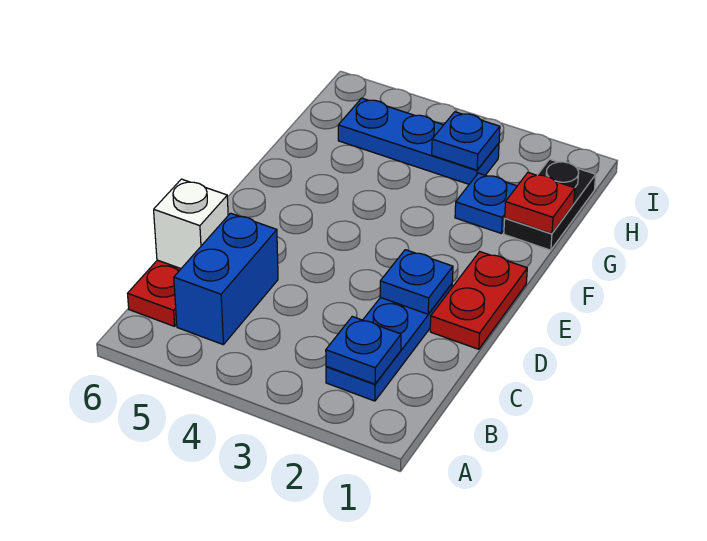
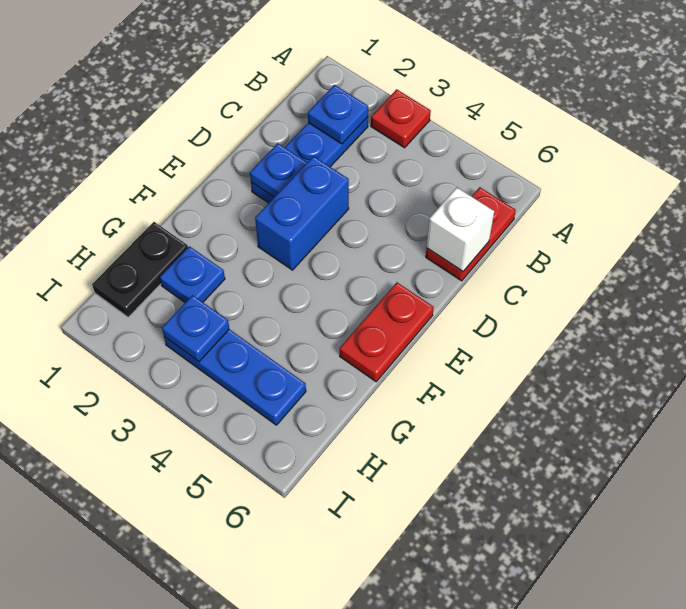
blue 1x2 brick [174,213,278,344] -> blue 1x2 brick moved to [255,156,349,270]
red 1x2 plate [430,252,527,349] -> red 1x2 plate moved to [340,283,434,382]
red 1x1 plate [505,173,575,234] -> red 1x1 plate moved to [371,89,431,148]

